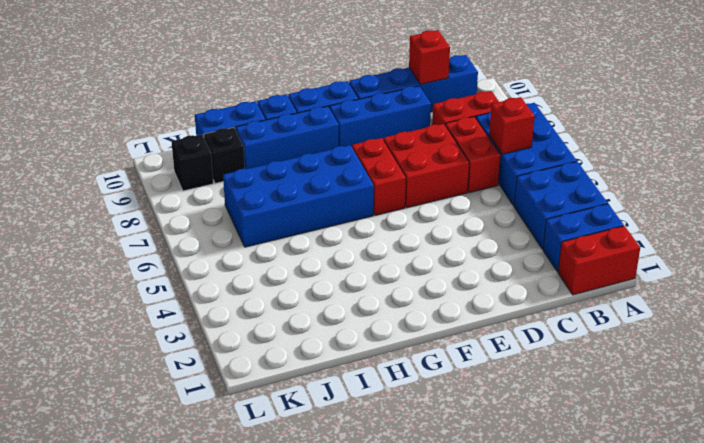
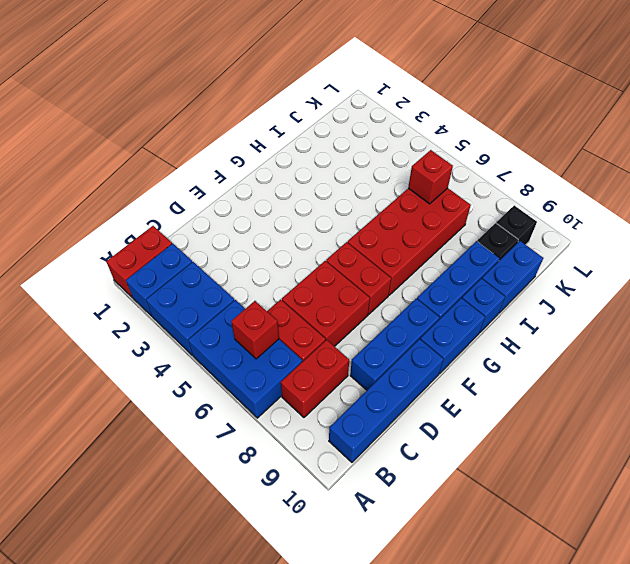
red 1x1 brick [409,30,450,84] -> red 1x1 brick moved to [408,150,453,204]
blue 2x4 brick [223,145,374,247] -> red 2x4 brick [347,188,471,295]

